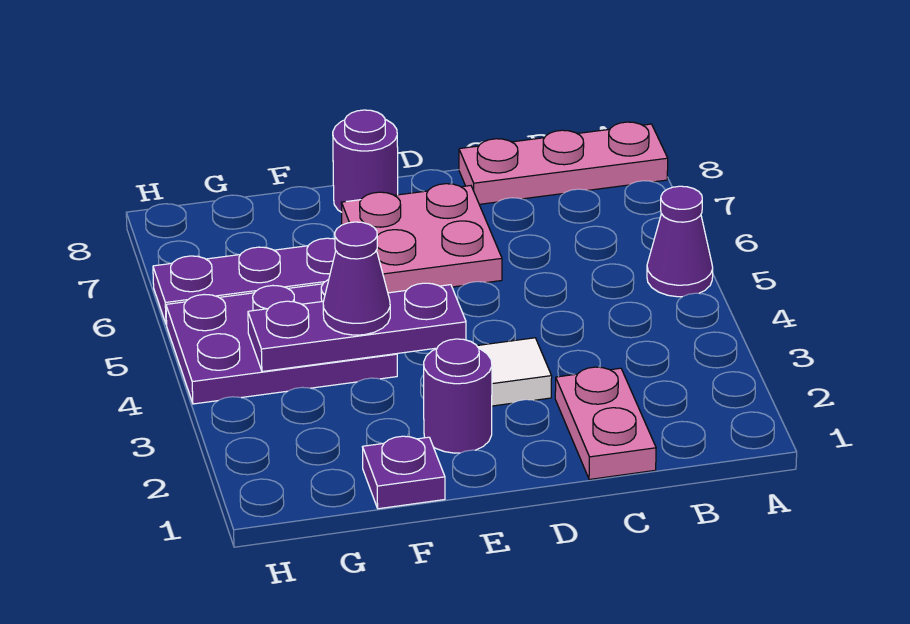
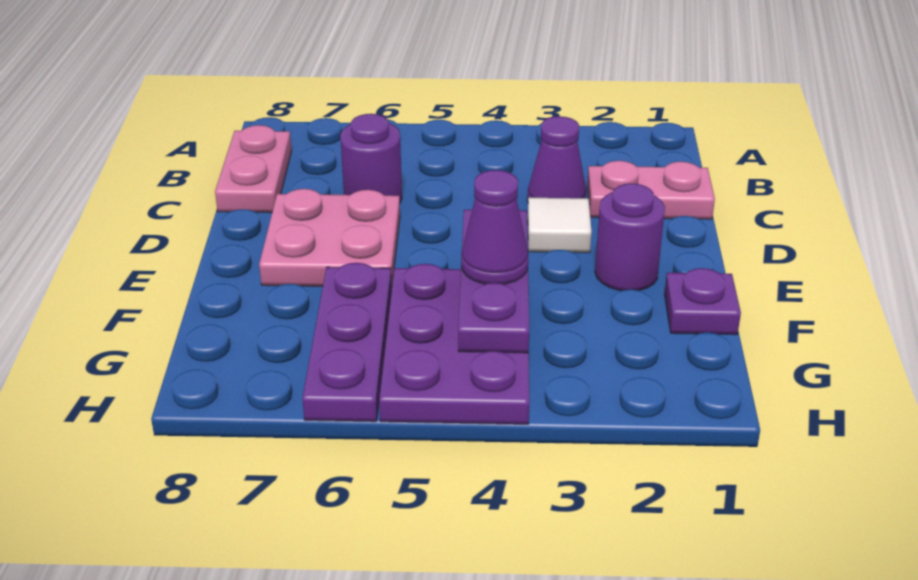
purple 1x1 cone [647,186,713,297] -> purple 1x1 cone moved to [527,116,586,201]
pink 1x3 plate [459,122,668,204] -> pink 1x2 plate [215,125,292,213]
purple 1x1 round brick [333,110,398,212] -> purple 1x1 round brick moved to [340,114,402,202]

